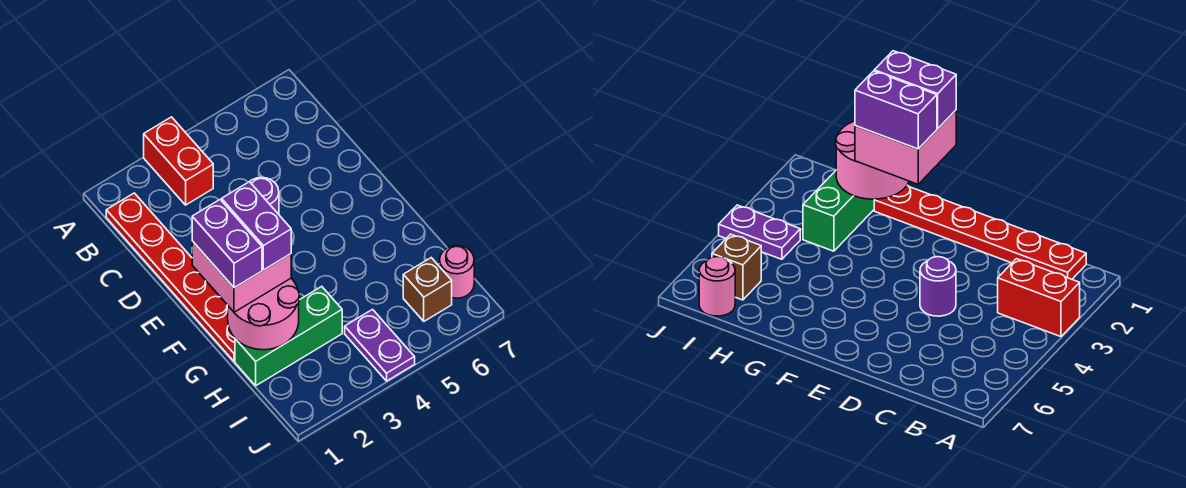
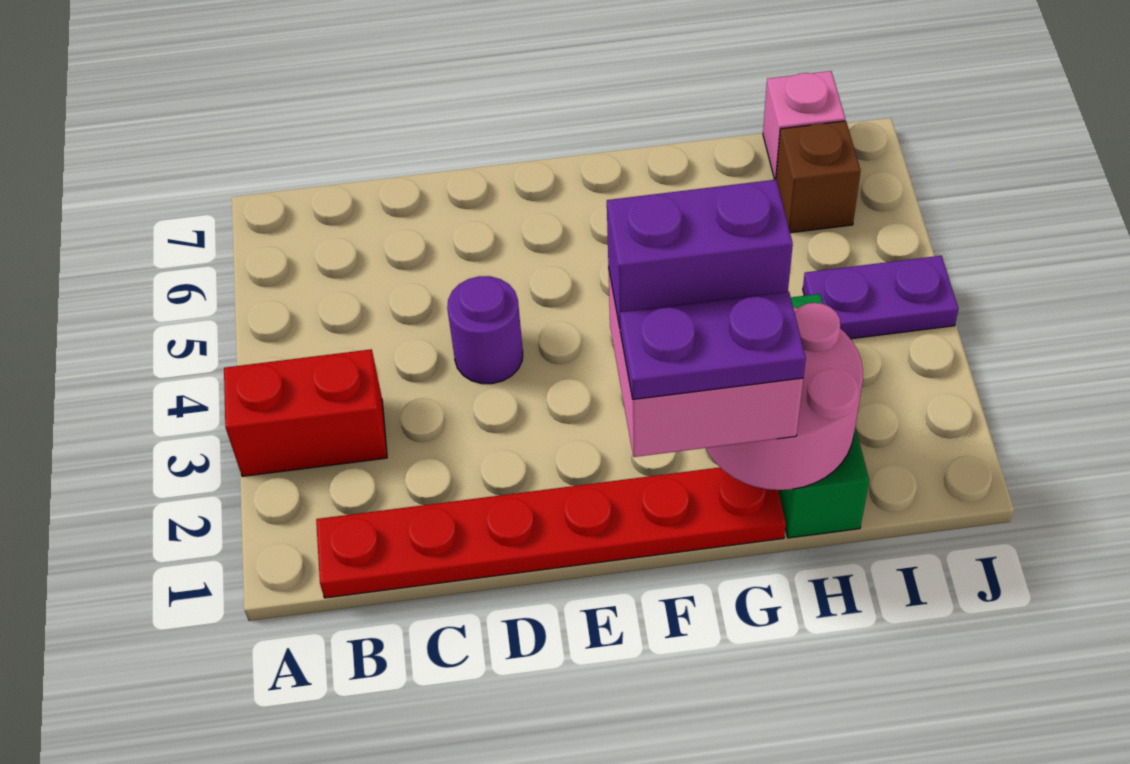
purple 1x2 brick [192,200,262,288] -> purple 1x2 plate [620,291,806,399]
pink 1x1 round brick [440,245,474,298] -> pink 1x1 brick [763,71,845,180]

